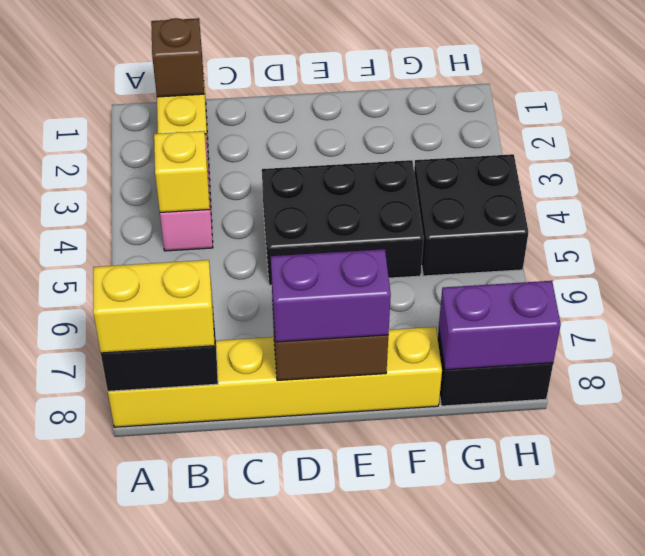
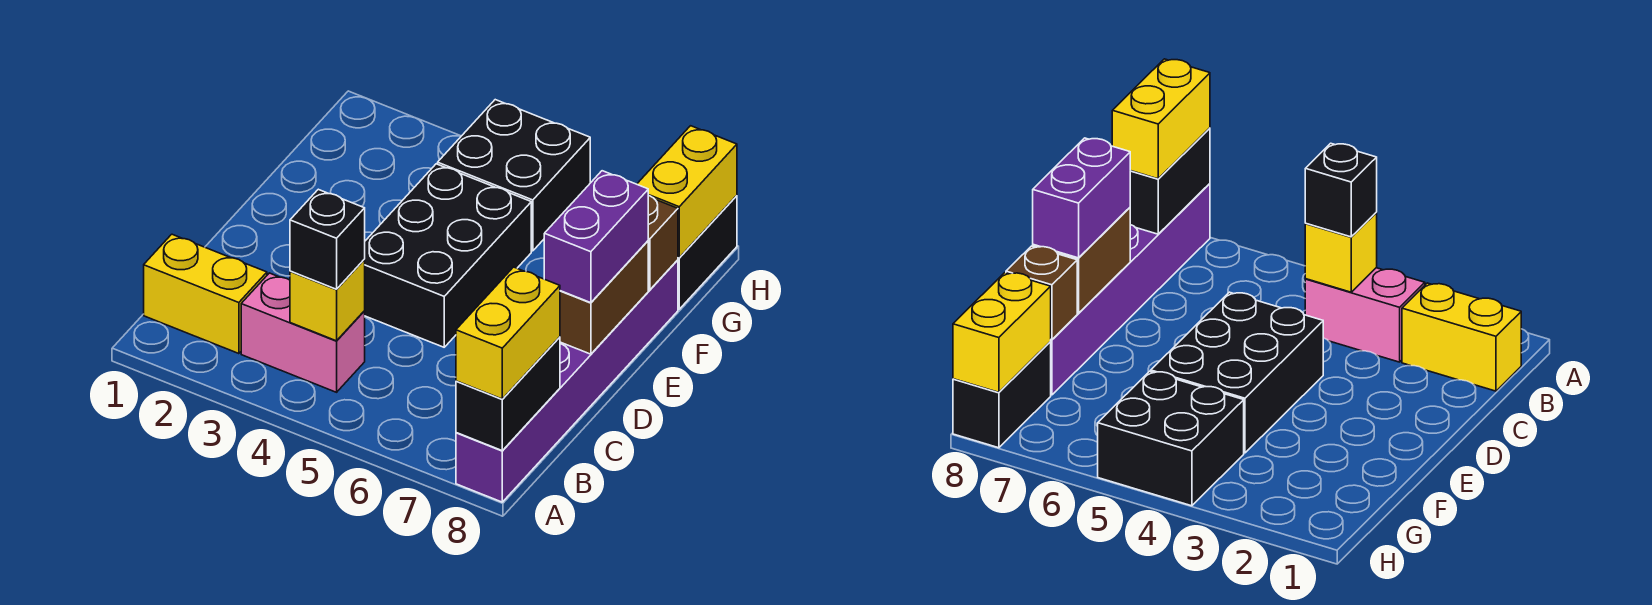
yellow 1x6 brick [108,327,442,427] -> purple 1x6 brick [456,260,678,502]
brown 1x1 brick [151,18,204,97] -> brown 1x1 brick moved to [648,195,678,290]
none -> black 1x1 brick [290,189,365,289]
purple 1x2 brick [439,281,561,370] -> yellow 1x2 brick [637,126,737,258]

